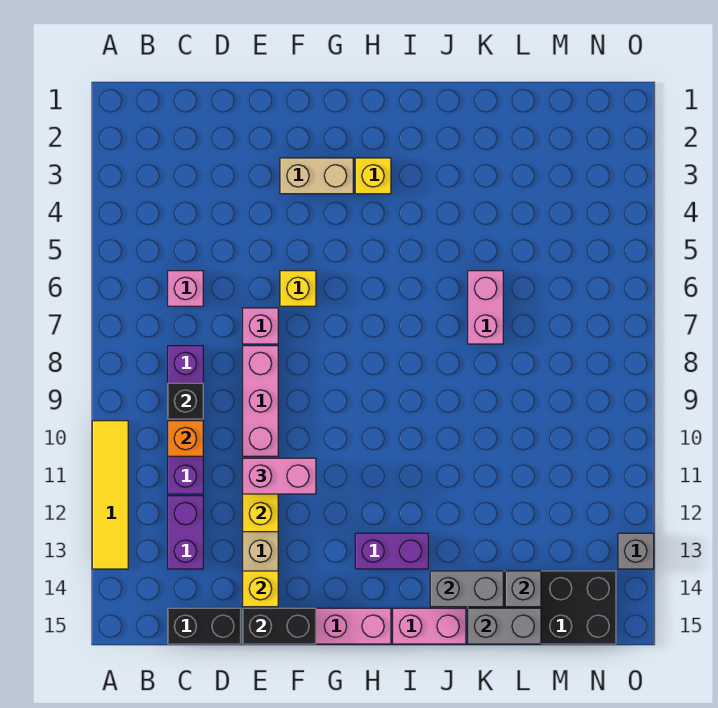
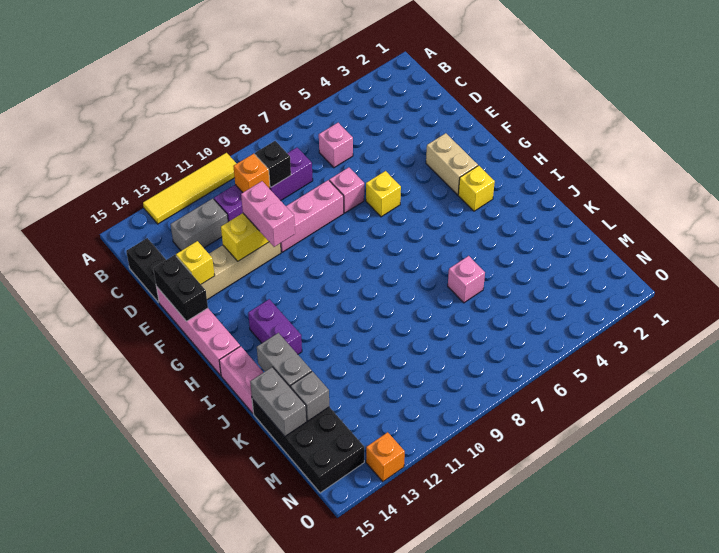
purple 1x2 brick [168,496,203,569] -> grey 1x2 brick [171,198,228,251]
pink 1x2 brick [468,271,503,344] -> pink 1x1 brick [448,256,485,303]
grey 1x1 brick [618,533,654,569] -> orange 1x1 brick [366,432,405,482]

